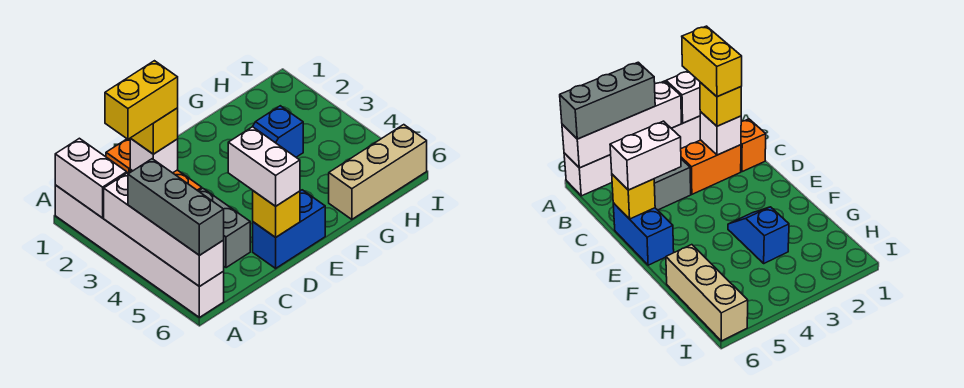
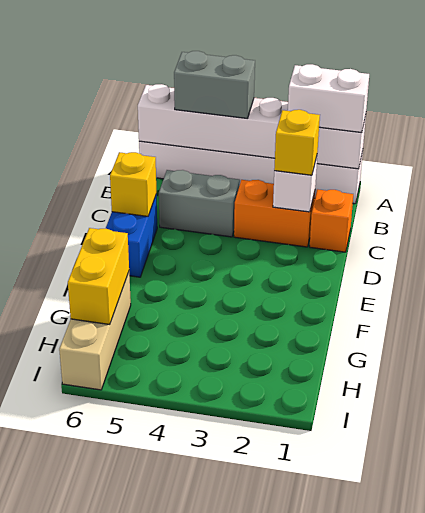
grey 1x3 brick [128,159,224,255] -> grey 1x2 brick [174,51,255,118]
yellow 1x2 brick [105,61,178,139] -> yellow 1x2 brick moved to [68,228,129,324]
white 1x2 brick [228,127,300,206] -> white 1x2 brick moved to [288,64,369,133]
blue 1x2 slope [253,106,303,157] -> none

